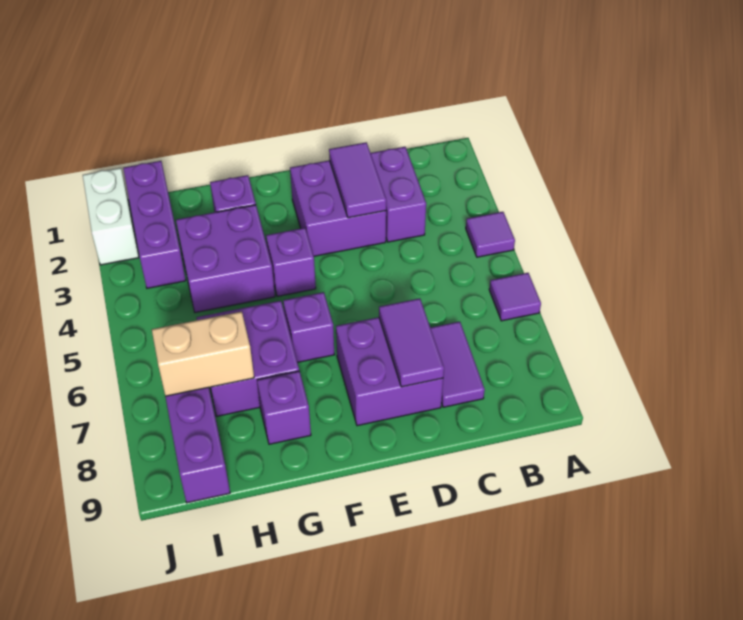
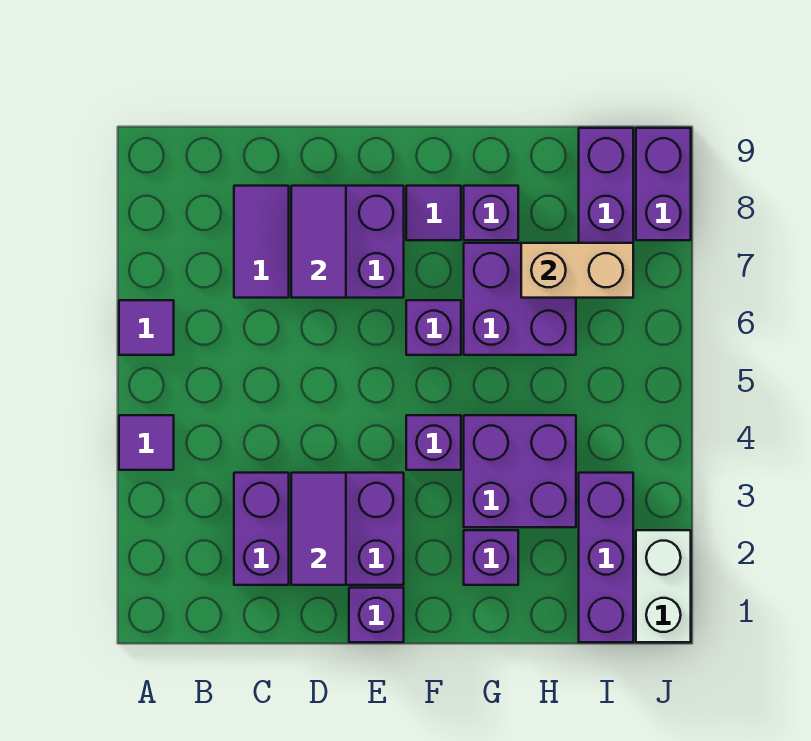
none -> purple 1x1 brick [349,588,404,642]
none -> purple 1x1 tile [406,186,461,240]
none -> purple 1x2 brick [636,128,691,240]

